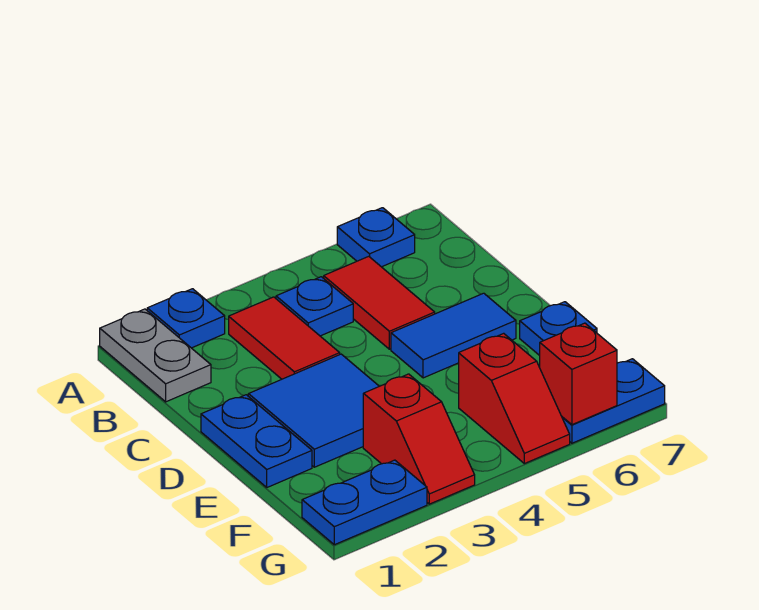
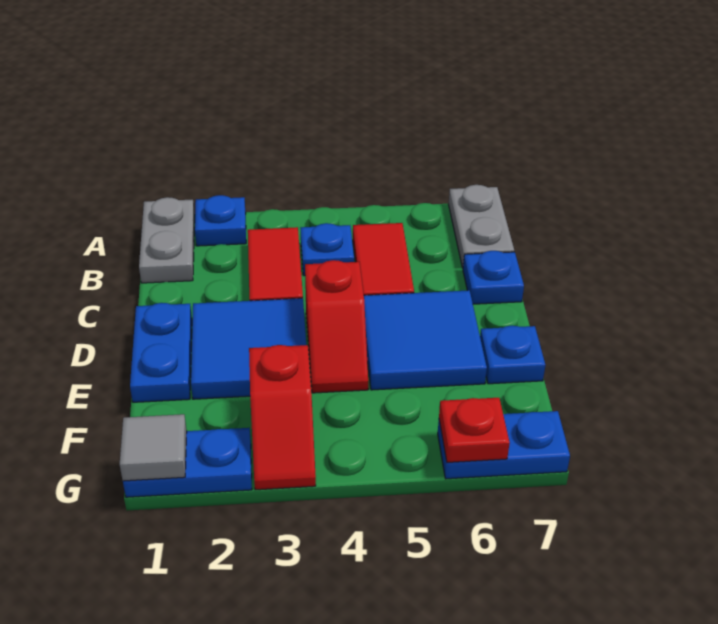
blue 1x1 plate [337,208,415,267] -> blue 1x1 plate moved to [463,251,524,304]
none -> grey 1x2 plate [449,185,514,268]
blue 1x2 tile [391,293,516,378] -> blue 2x2 tile [364,290,487,390]
red 1x2 slope [459,333,570,464] -> red 1x2 slope moved to [305,260,368,393]
none -> grey 1x1 tile [120,414,187,481]
red 1x1 brick [540,323,617,425] -> red 1x1 plate [439,398,510,462]

